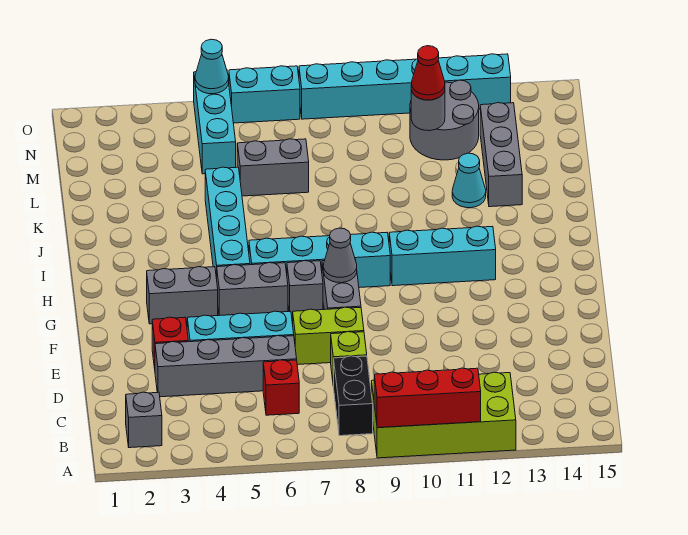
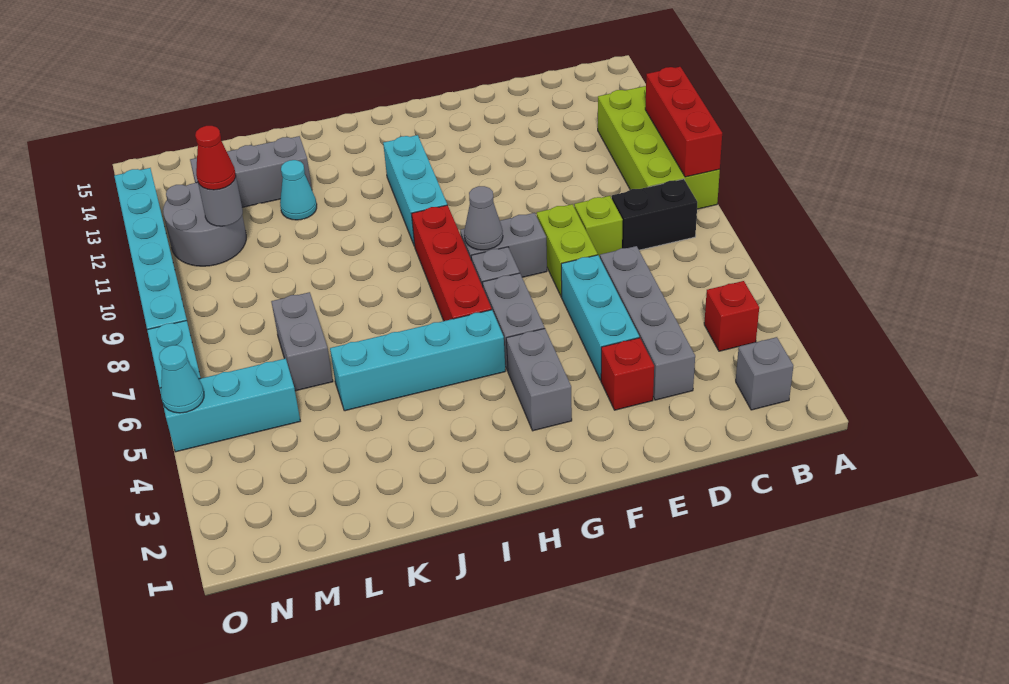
red 1x1 brick [263,360,299,415] -> red 1x1 brick moved to [704,281,759,351]
cyan 1x4 brick [249,232,390,288] -> red 1x4 brick [412,205,492,321]

